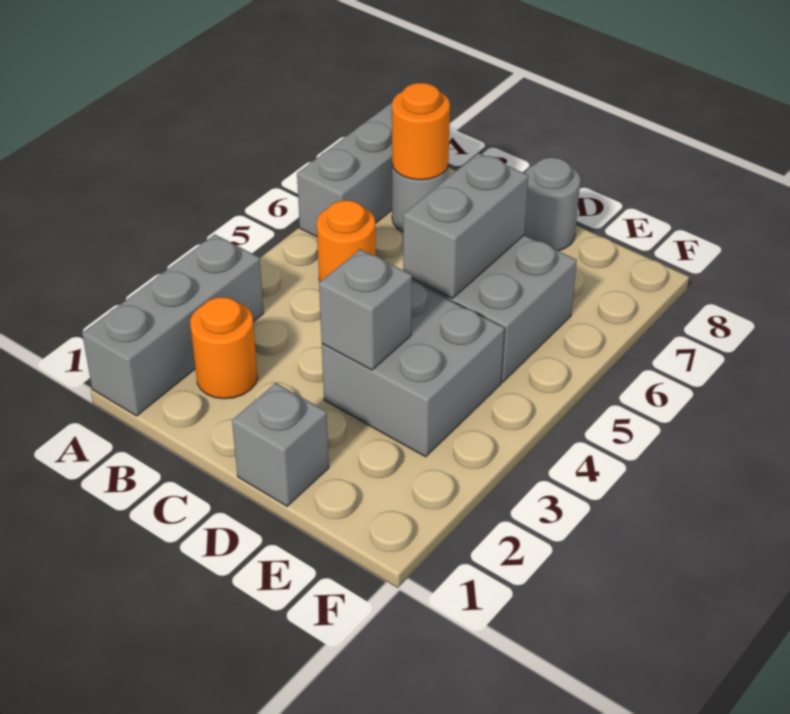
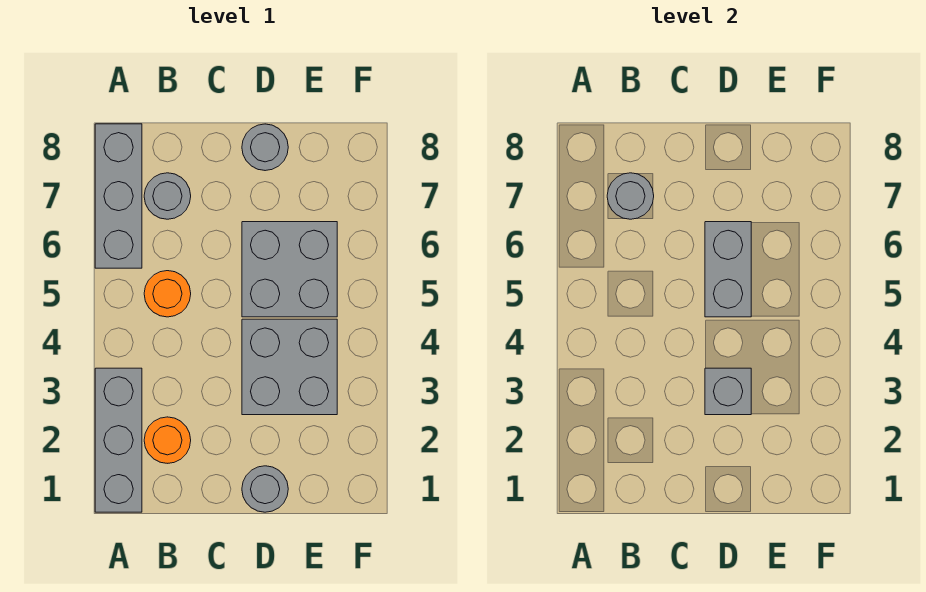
orange 1x1 round brick [392,83,450,180] -> grey 1x1 round brick [607,173,654,219]
grey 1x1 brick [232,383,329,506] -> grey 1x1 round brick [242,466,288,512]

